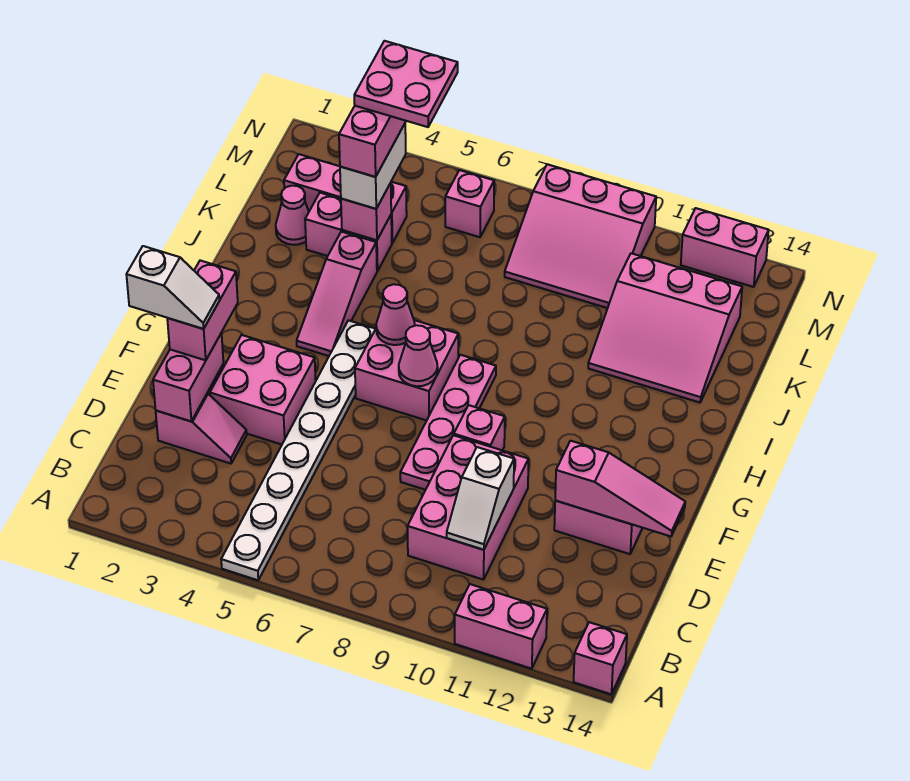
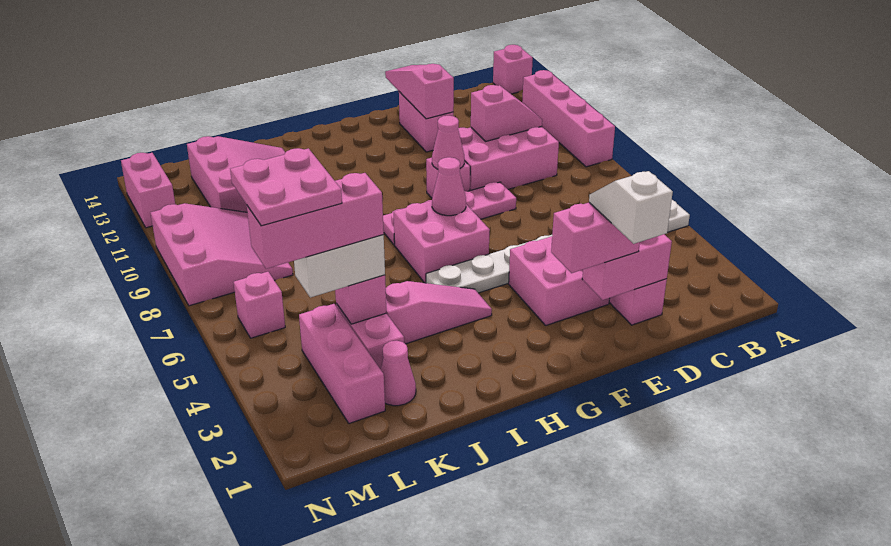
pink 1x2 brick [455,584,547,669] -> pink 1x4 brick [522,70,615,167]
white 1x2 slope [447,447,514,550] -> pink 1x2 slope [471,85,542,141]
pink 1x1 cone [376,284,415,345] -> pink 1x1 cone moved to [432,116,464,169]

